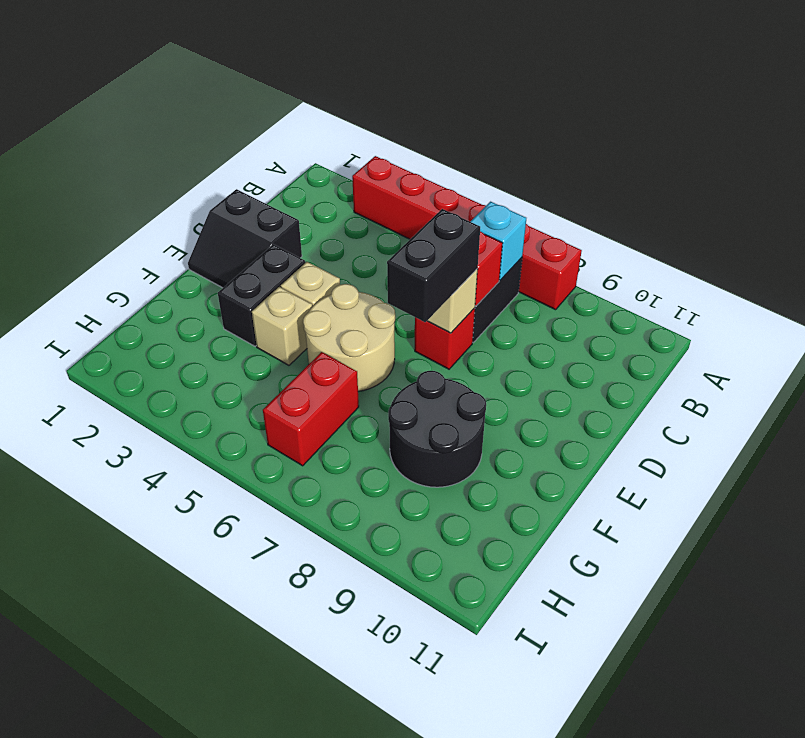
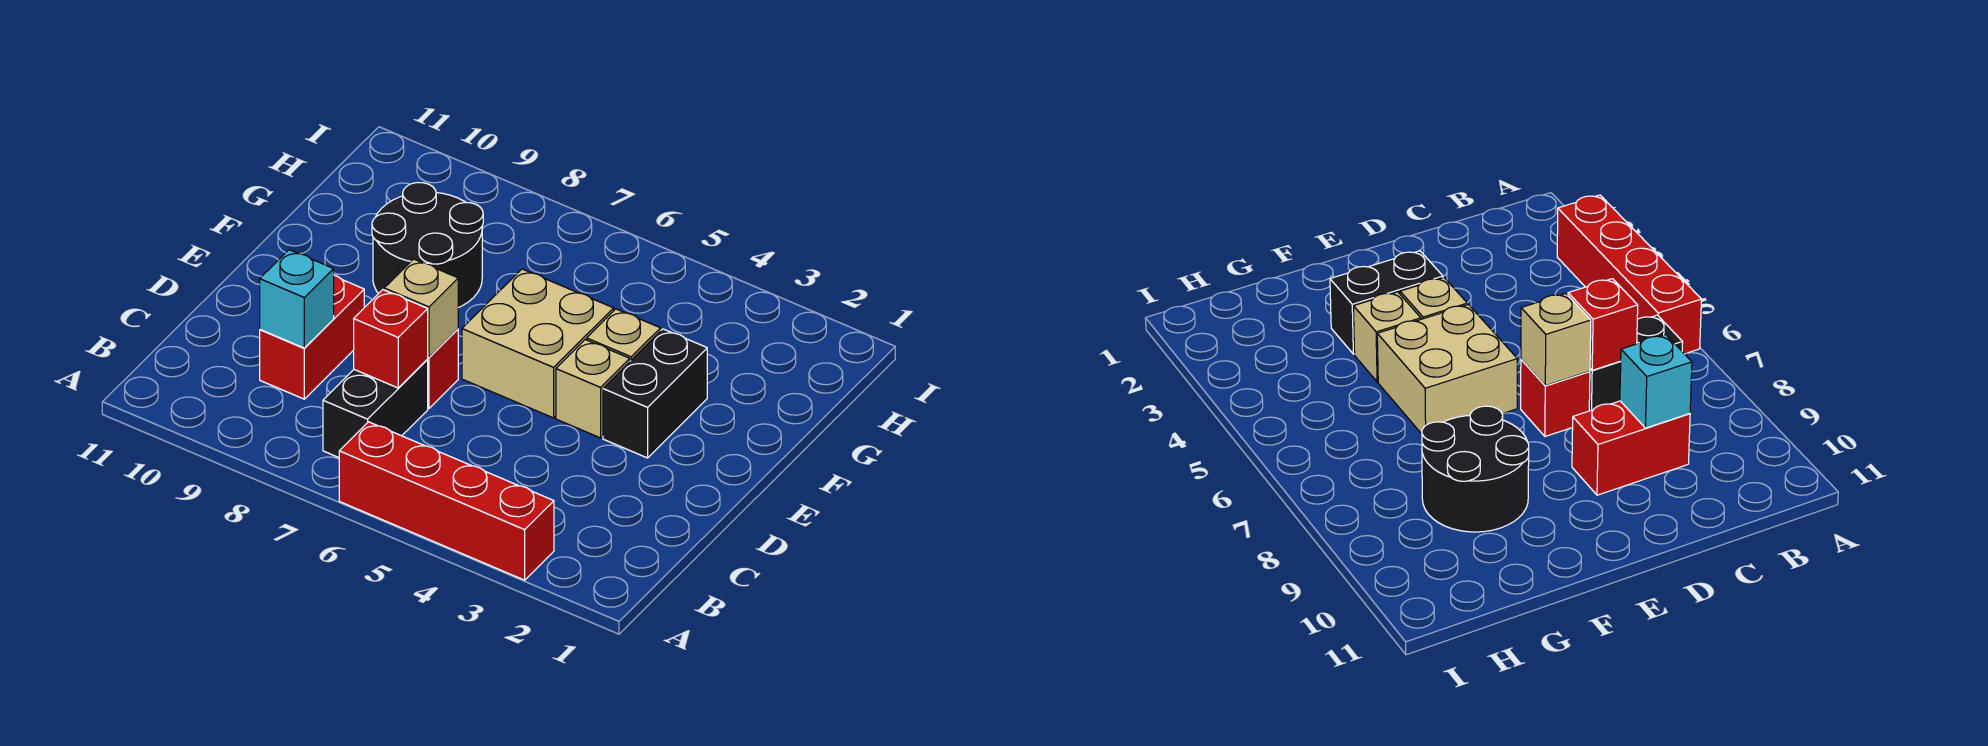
red 1x6 brick [352,156,582,310] -> red 1x4 brick [339,422,554,580]
cyan 1x1 brick [470,202,526,280] -> cyan 1x1 brick moved to [260,250,334,348]
black 2x2 slope [188,189,302,288] -> none
black 1x2 brick [387,209,480,322] -> none
tan 2x2 round brick [303,284,395,392] -> tan 2x2 brick [462,269,614,418]
red 1x2 brick [263,352,359,466] -> red 1x2 brick moved to [260,275,364,399]

